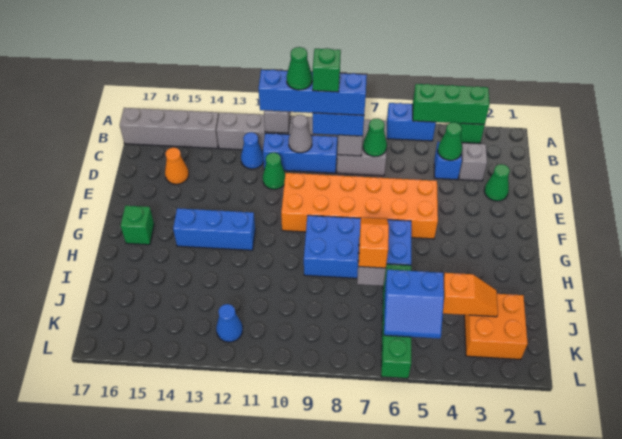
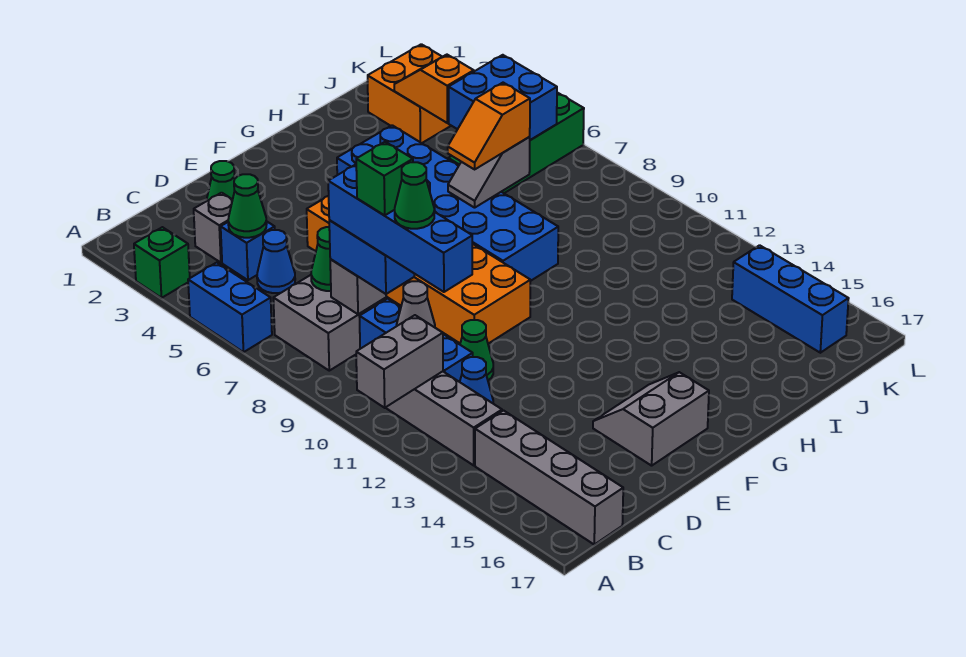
green 1x3 brick [413,84,490,125] -> none
orange 1x1 cone [165,148,189,184] -> none
none -> grey 2x2 slope [593,372,709,466]
blue 2x4 brick [304,215,411,278] -> blue 2x6 brick [337,125,558,281]
blue 1x3 brick [173,208,255,250] -> blue 1x3 brick moved to [732,245,849,353]
green 1x1 brick [121,206,154,245] -> none
blue 2x2 slope [384,270,444,339] -> blue 2x2 brick [449,55,557,140]
blue 1x1 cone [216,304,243,342] -> blue 1x1 cone moved to [257,230,295,293]

